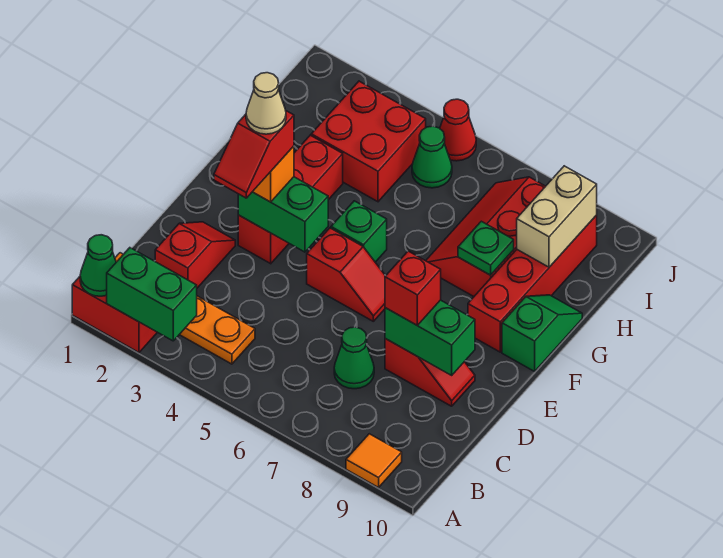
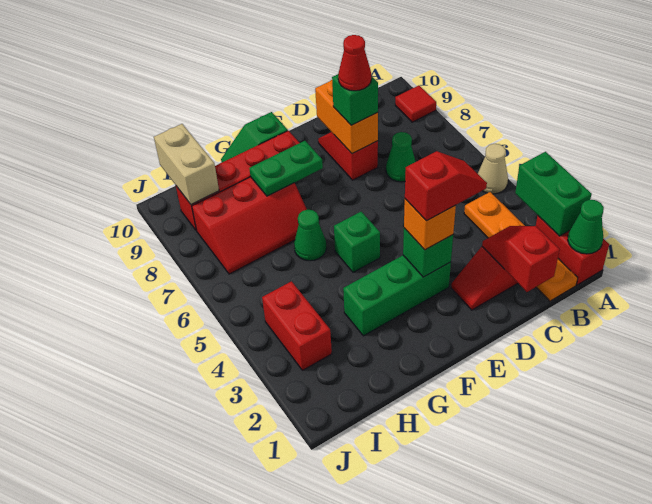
orange 1x1 tile [346,434,402,487] -> red 1x1 tile [395,86,436,122]
green 1x2 brick [385,300,475,375] -> orange 1x2 brick [315,80,378,153]
red 1x1 brick [385,251,441,325] -> green 1x1 brick [332,74,378,125]
red 1x3 brick [238,135,343,264] -> green 1x3 brick [343,255,451,336]
green 1x2 brick [238,177,328,252] -> green 1x1 brick [403,228,453,277]
tan 1x1 cone [246,73,286,134] -> tan 1x1 cone moved to [478,144,508,194]
red 1x2 slope [307,228,385,321] -> red 1x2 slope moved to [482,226,560,292]
green 1x1 plate [458,221,514,275] -> green 1x2 plate [249,141,323,196]
red 2x2 brick [311,81,426,202] -> red 1x2 brick [262,281,332,370]
tan 1x2 brick [517,166,597,267] -> tan 1x2 brick turned to [154,124,219,204]
green 1x1 cone [412,126,452,188] -> green 1x1 cone moved to [294,210,327,261]
red 1x1 cone [440,99,476,161] -> red 1x1 cone moved to [338,35,371,91]

